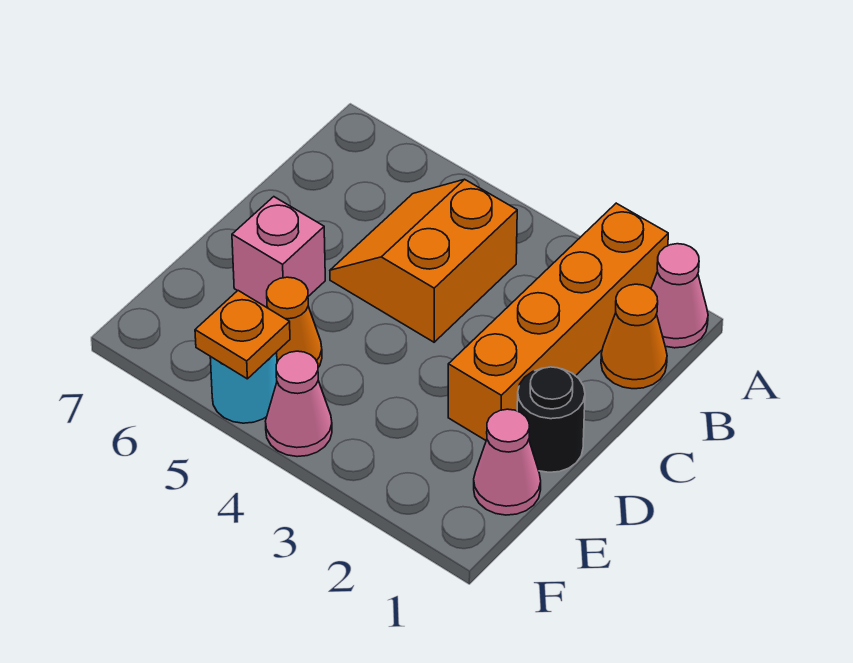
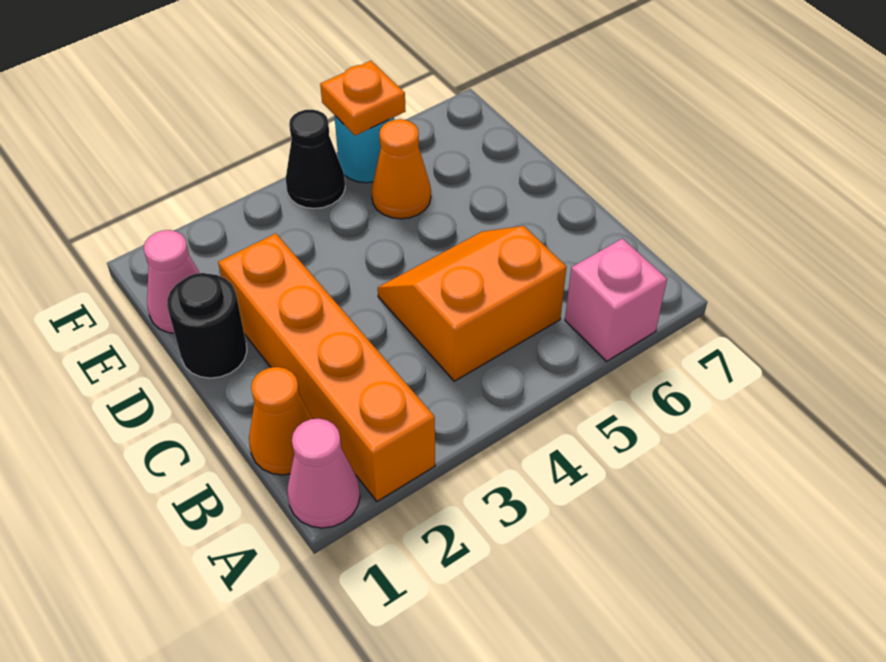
orange 2x2 slope [330,179,517,342] -> orange 2x2 slope turned to [378,226,566,381]
pink 1x1 brick [232,197,325,307] -> pink 1x1 brick moved to [565,238,667,361]
pink 1x1 cone [266,351,332,457] -> black 1x1 cone [286,110,345,208]

